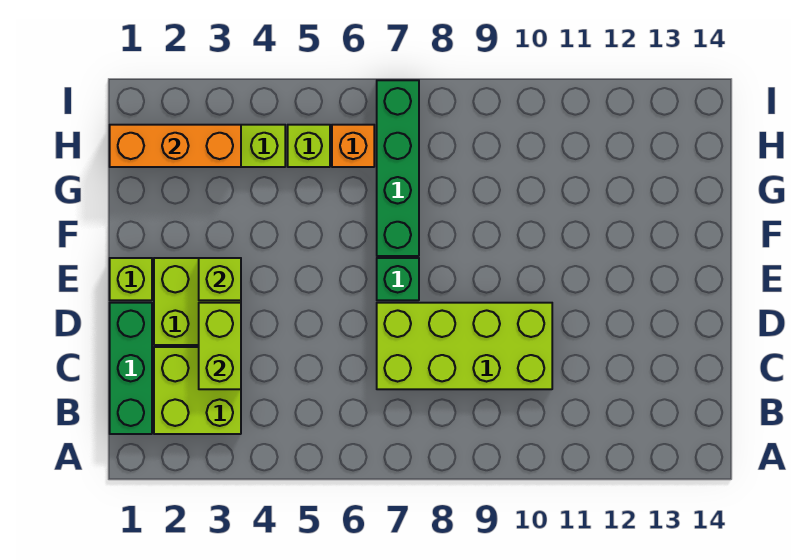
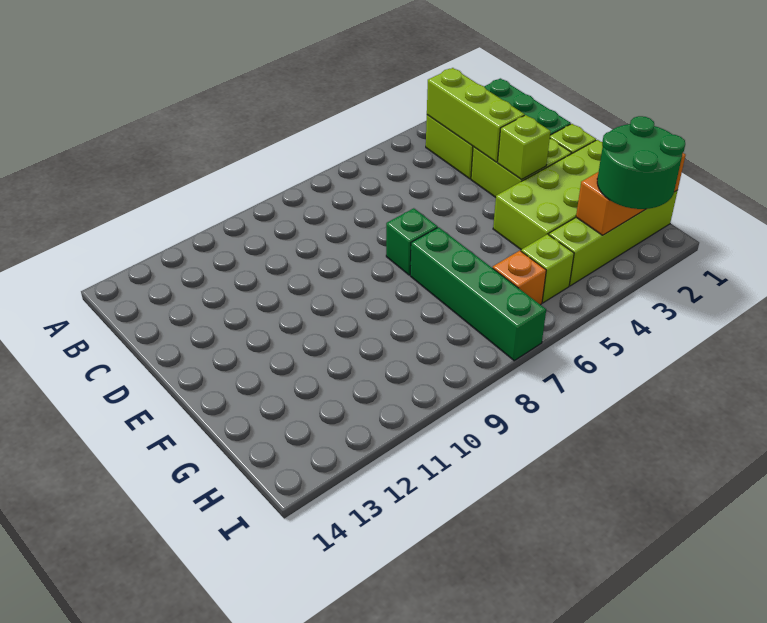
lime 1x2 brick [199,303,241,389] -> lime 1x3 brick [427,68,525,162]
lime 2x4 brick [377,303,552,389] -> lime 2x4 brick moved to [493,140,603,250]
none -> green 2x2 round brick [597,116,685,209]

